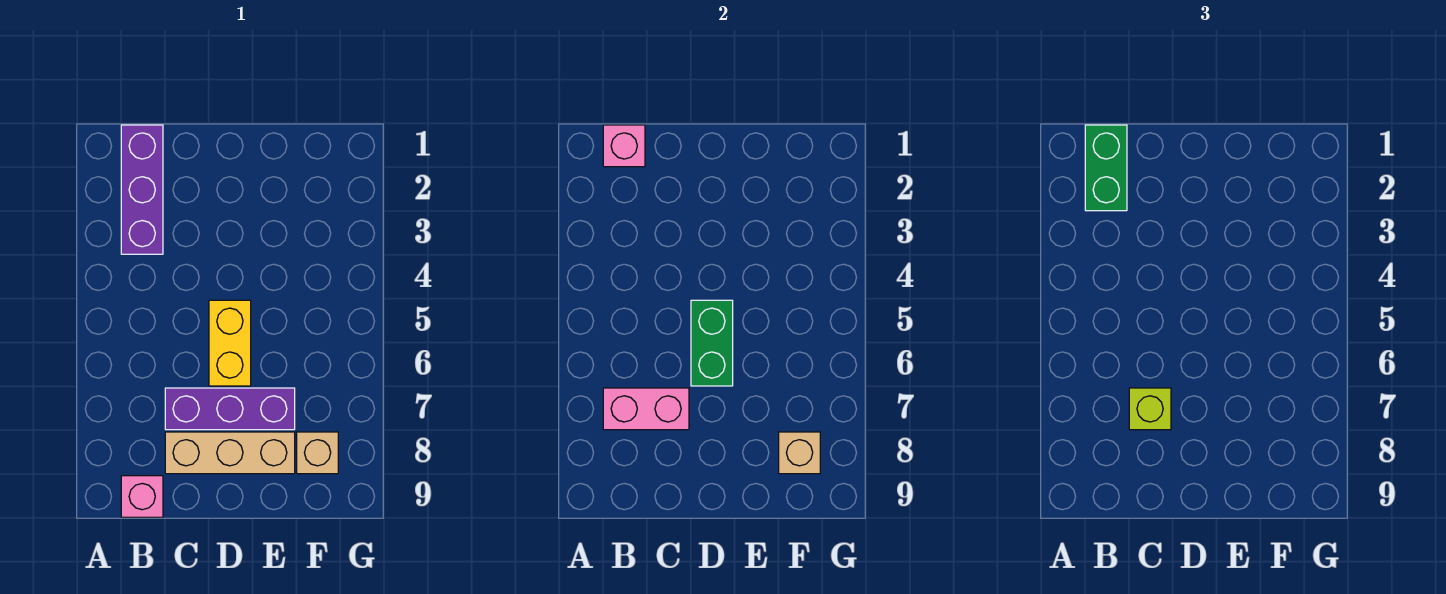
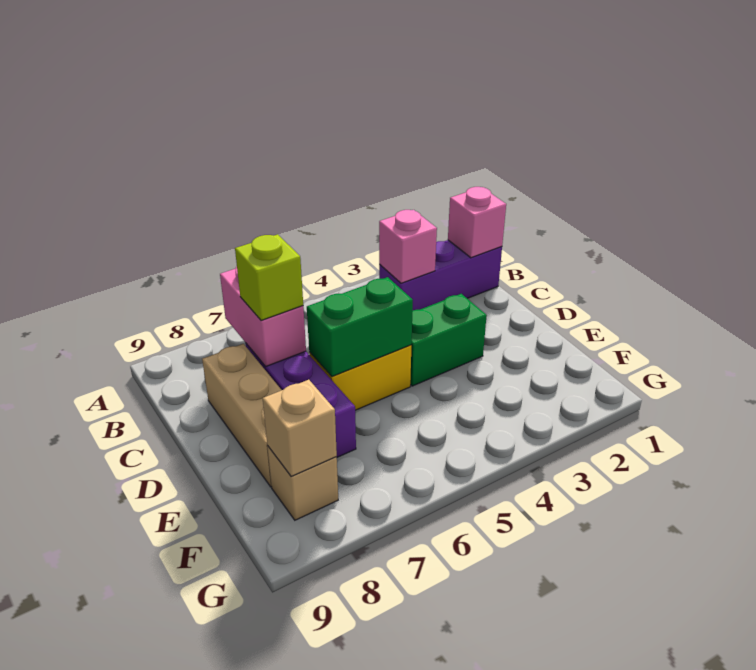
green 1x2 brick [1085,125,1127,211] -> green 1x2 brick moved to [410,294,487,386]
pink 1x1 brick [121,476,163,517] -> pink 1x1 brick moved to [379,210,437,283]

